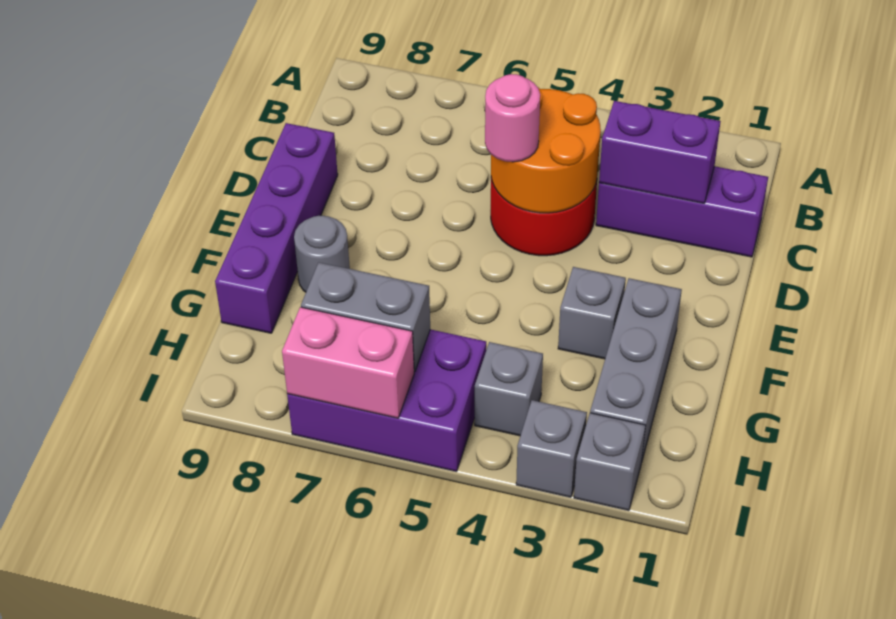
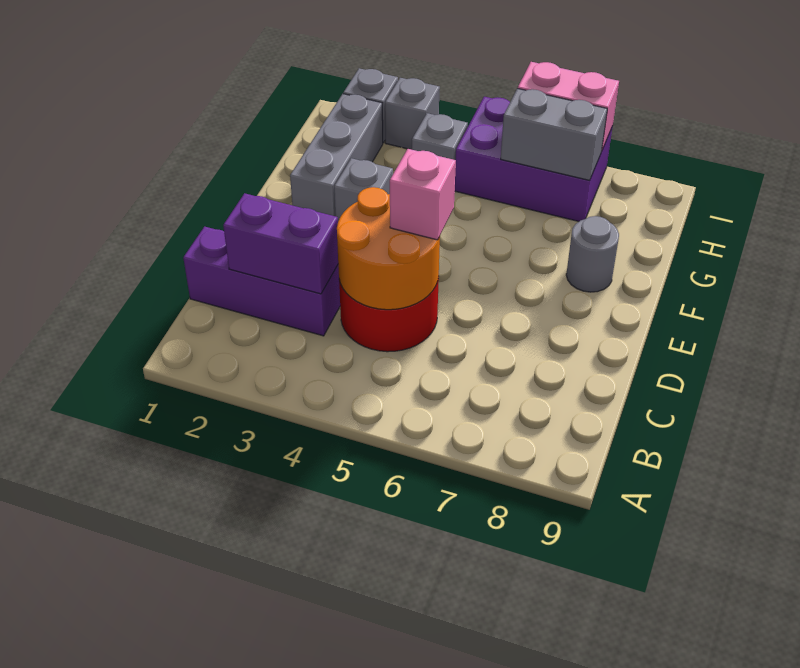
pink 1x1 round brick [485,74,540,162] -> pink 1x1 brick [390,149,456,240]
purple 1x4 brick [215,123,338,333] -> none

